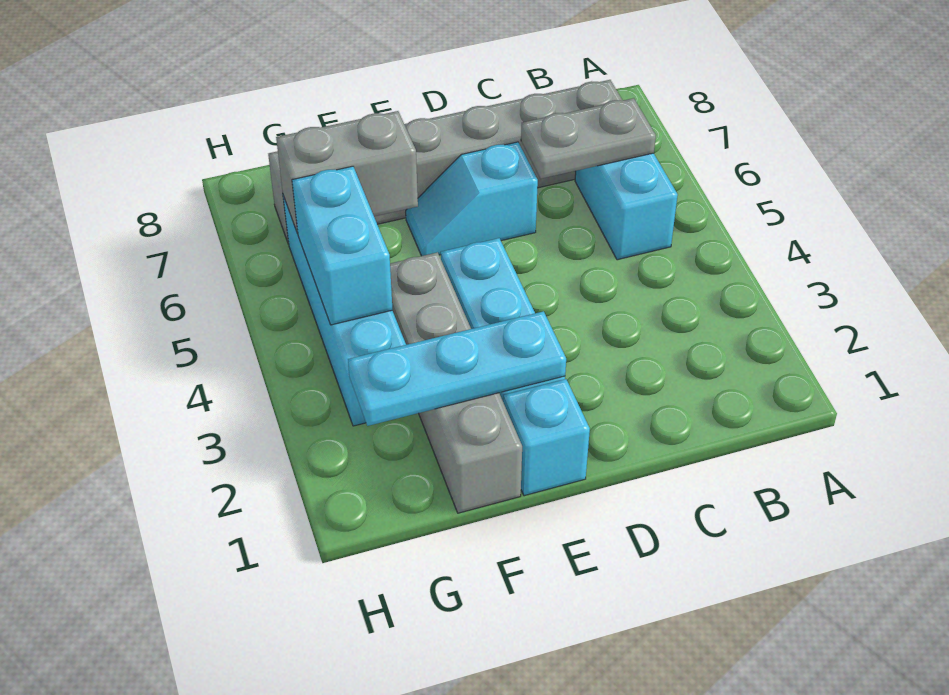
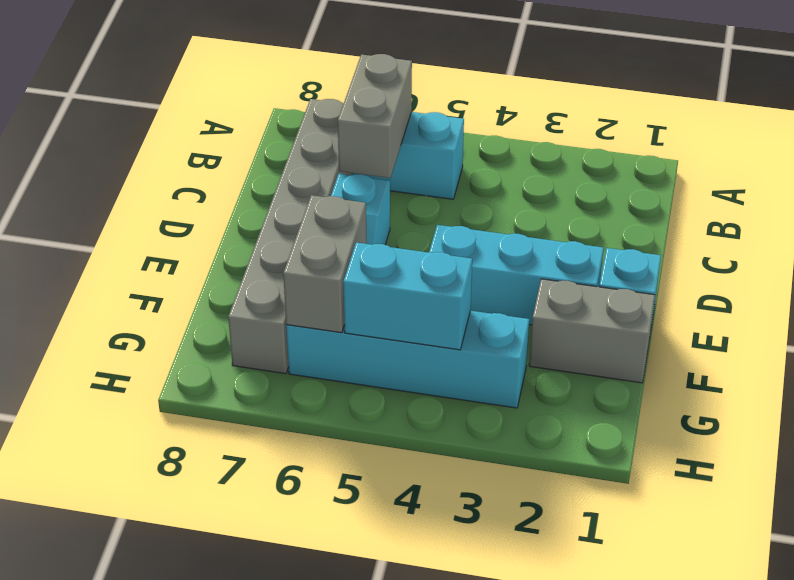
grey 1x2 plate [521,98,656,179] -> grey 1x2 brick [338,54,412,178]
cyan 1x3 plate [348,311,566,426] -> none
grey 1x4 brick [390,252,522,513] -> grey 1x2 brick [529,279,655,383]

